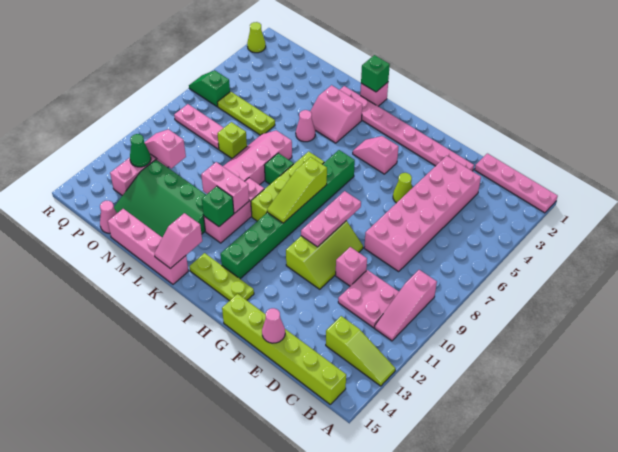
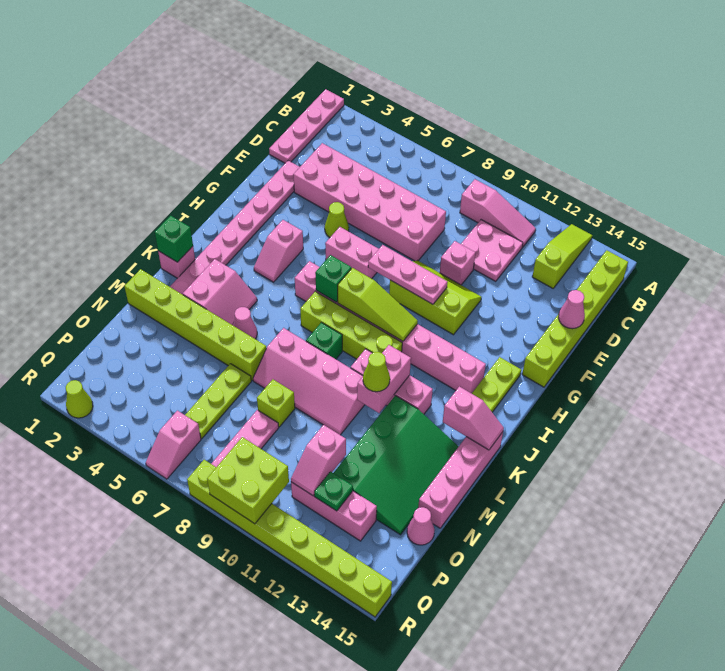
none -> pink 1x2 brick [325,227,378,279]
green 1x8 brick [221,150,355,279] -> pink 1x8 brick [295,261,486,394]
green 1x1 brick [202,186,234,227] -> green 1x1 brick moved to [315,255,351,302]
none -> lime 1x1 cone [363,352,390,392]
none -> lime 1x6 brick [124,269,266,380]
green 1x1 cone [130,134,151,167] -> green 1x1 plate [314,472,353,511]
green 1x2 slope [189,70,230,107] -> pink 1x2 slope [146,411,201,479]
none -> lime 2x2 brick [207,437,289,524]
none -> lime 1x8 brick [187,460,392,617]

